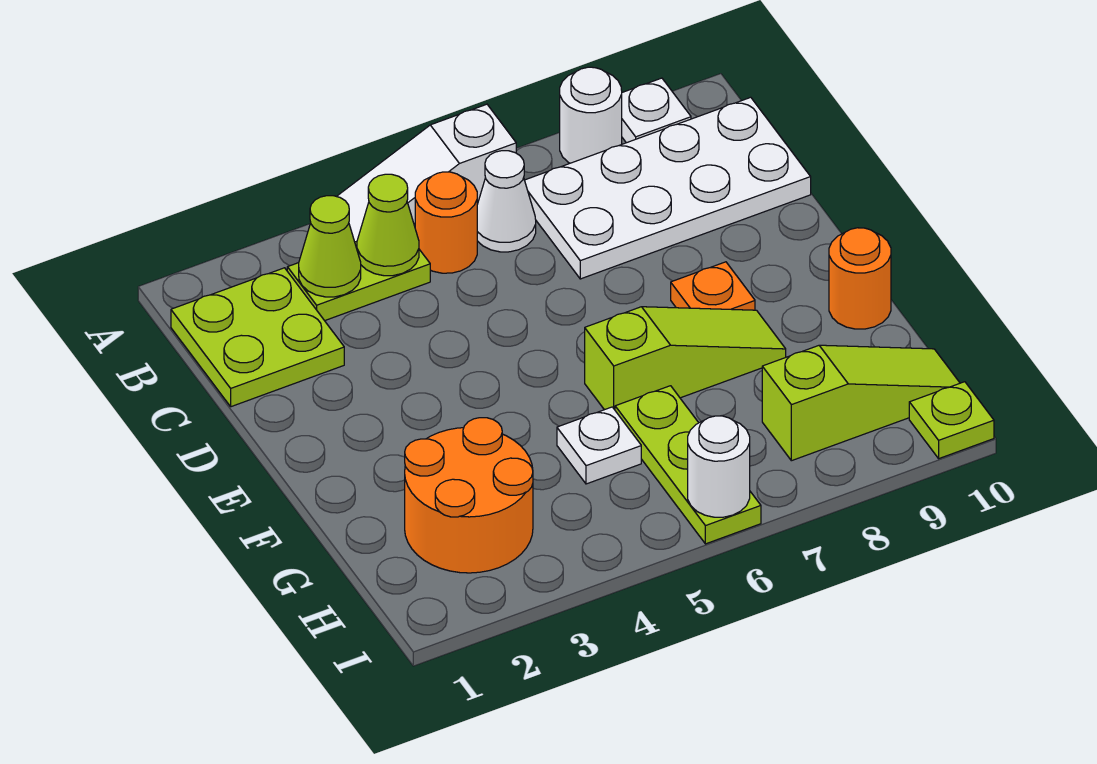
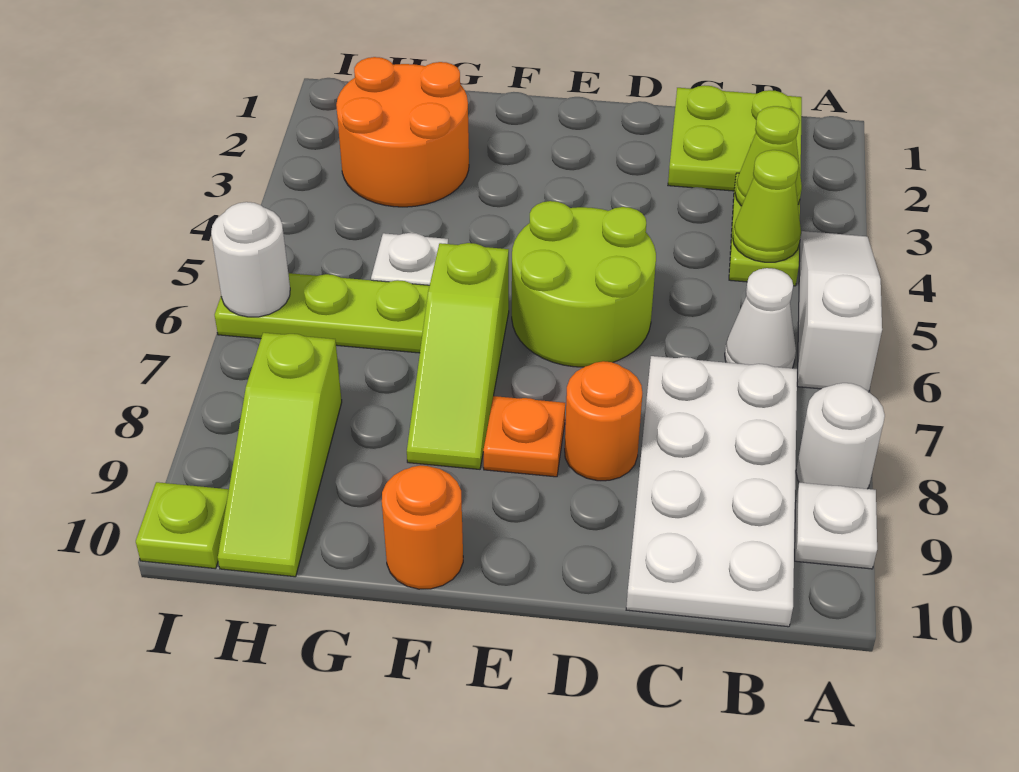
orange 1x1 round brick [415,172,477,273] -> orange 1x1 round brick moved to [565,361,642,481]
none -> lime 2x2 round brick [512,201,656,367]

